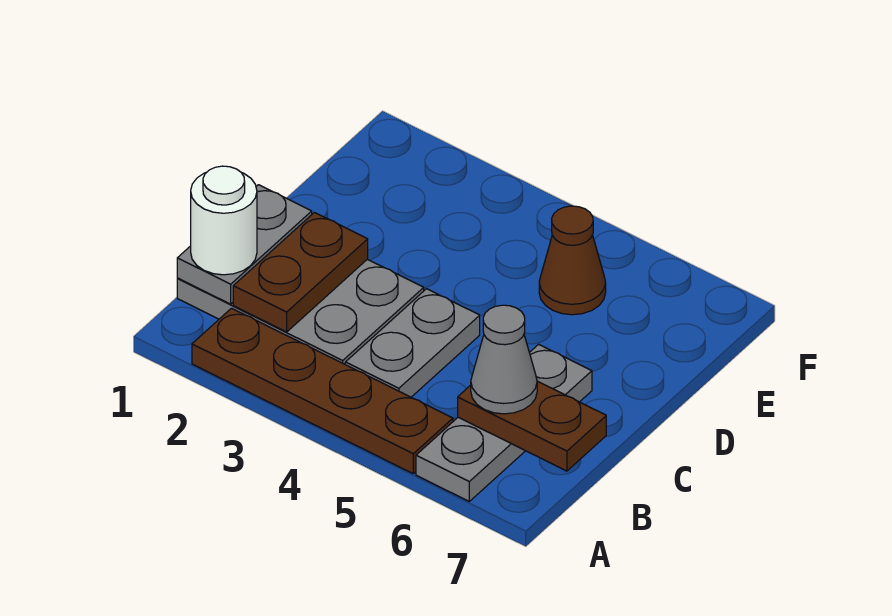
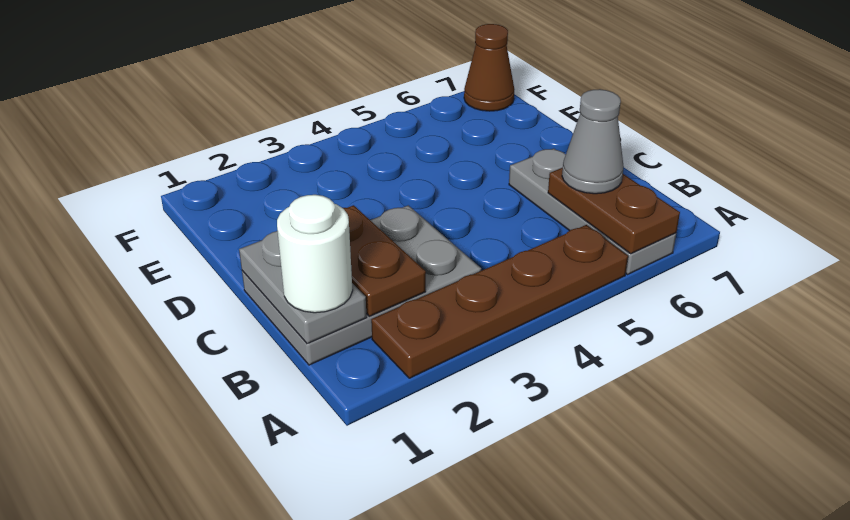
grey 1x2 plate [345,289,480,397] -> none
brown 1x2 plate [458,381,606,471] -> brown 1x2 plate turned to [548,168,680,254]
brown 1x1 cone [539,206,606,315] -> brown 1x1 cone moved to [464,24,515,111]

